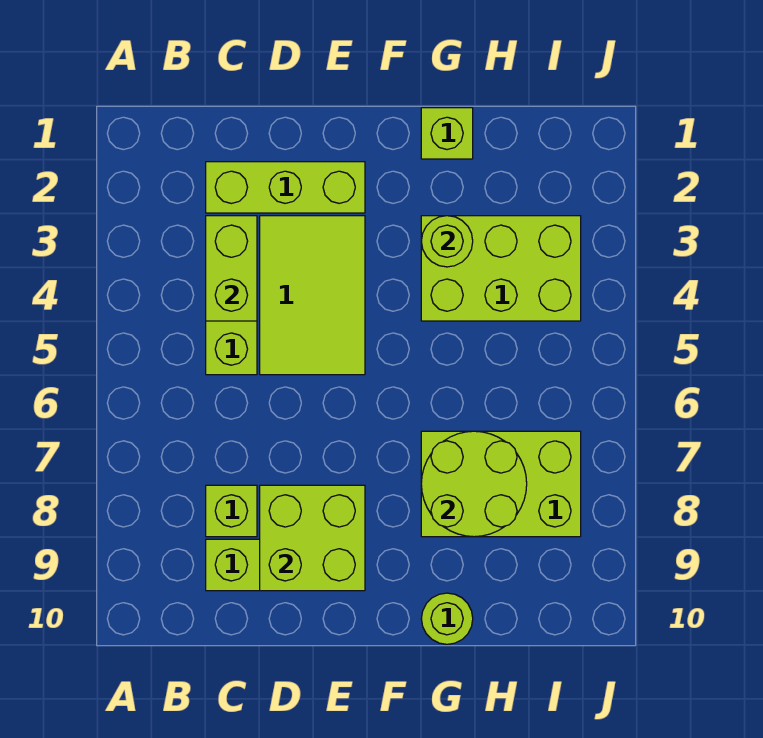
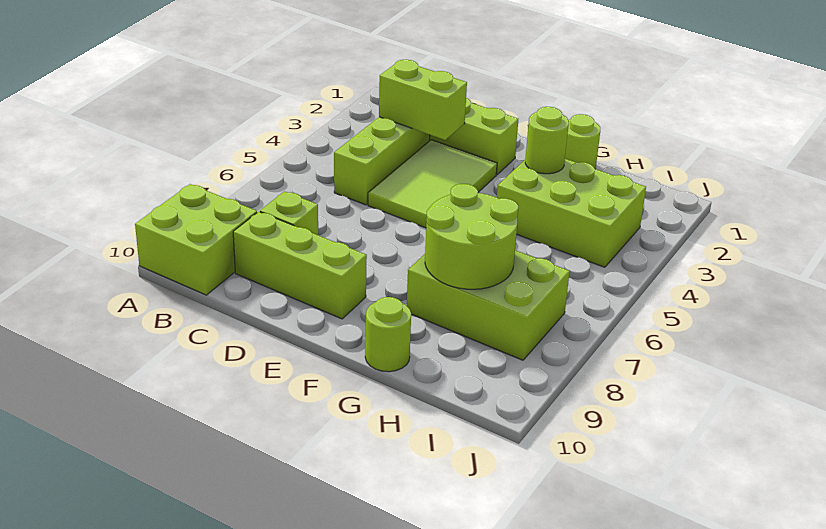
lime 1x2 brick [206,216,257,321] -> lime 1x2 brick turned to [379,60,467,140]
lime 2x2 brick [260,485,365,591] -> lime 2x2 brick moved to [135,184,257,295]
lime 1x1 brick [421,108,473,159] -> lime 1x1 round brick [565,114,600,169]

